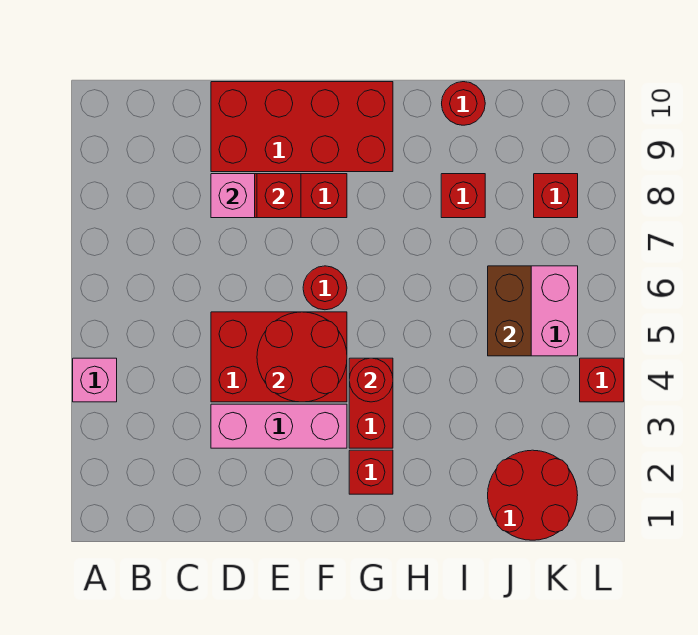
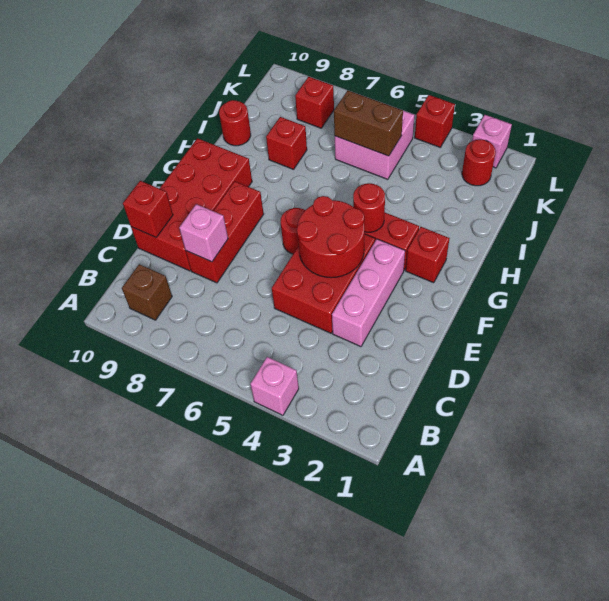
none -> brown 1x1 brick [122,264,172,320]
red 1x1 brick [257,174,301,218] -> red 1x1 brick moved to [123,181,173,237]
red 2x2 round brick [488,450,578,540] -> red 1x1 round brick [462,139,496,186]
none -> pink 1x1 brick [472,115,512,168]

